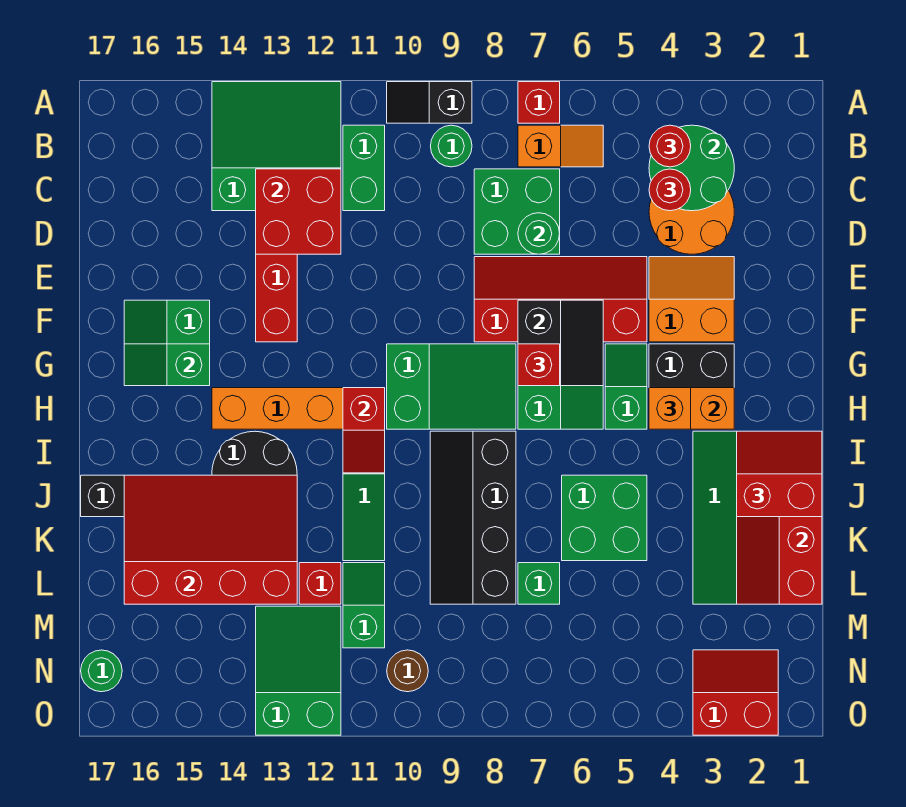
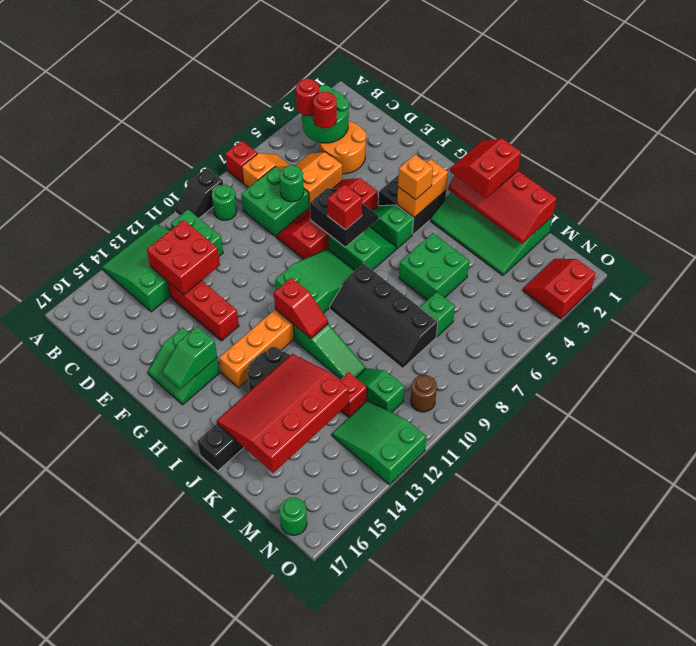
orange 2x2 slope [649,257,734,342] -> orange 2x2 slope moved to [295,152,342,208]

